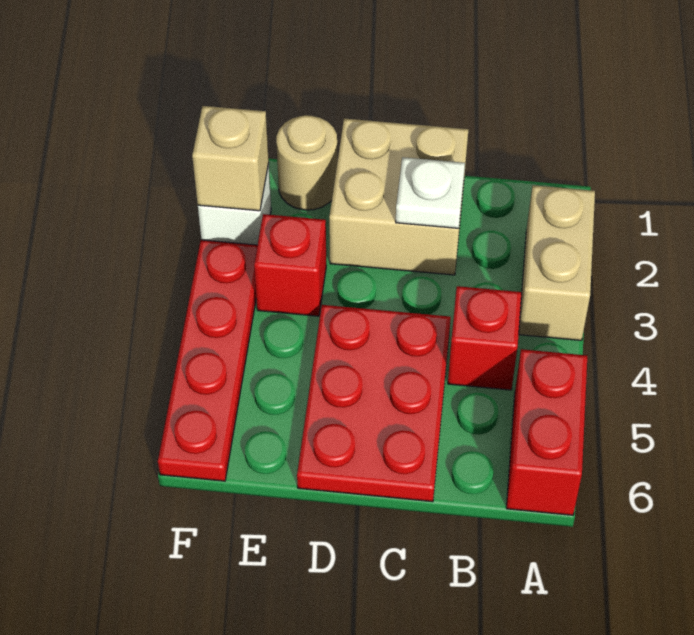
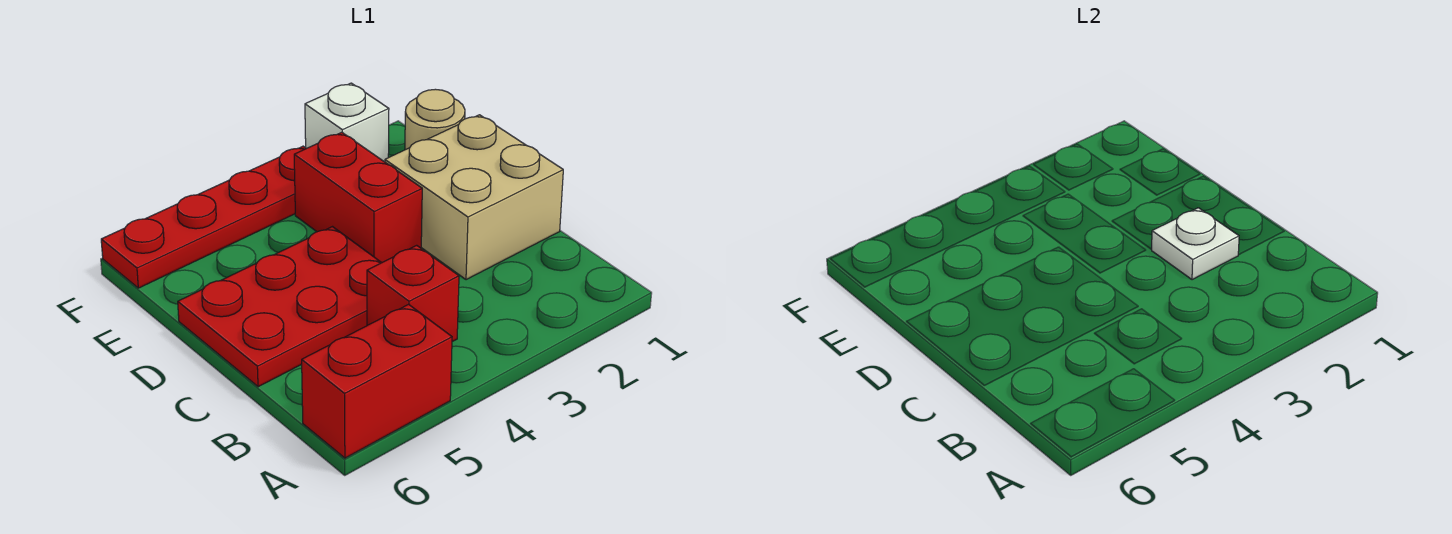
tan 1x2 brick [519,185,595,340] -> none
red 1x1 brick [254,214,326,316] -> red 1x2 brick [294,132,422,263]
tan 1x1 brick [192,106,269,211] -> none

